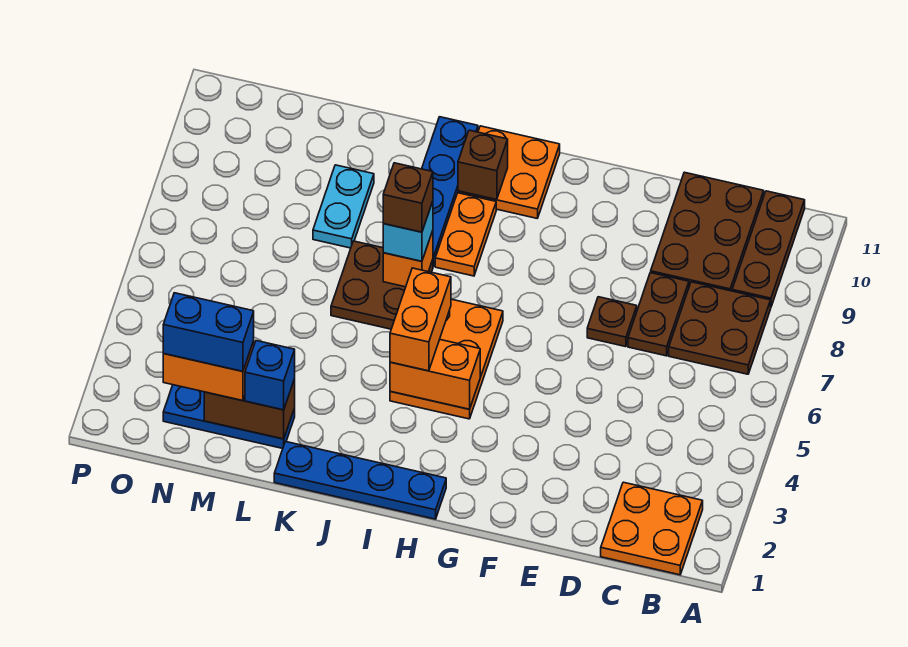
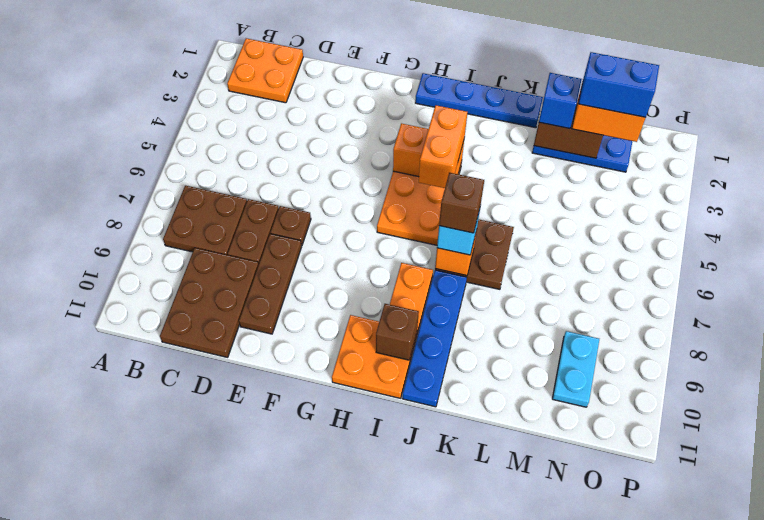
brown 1x3 plate [732,191,805,306] -> brown 1x3 plate moved to [239,234,302,334]
cyan 1x2 plate [313,165,374,248] -> cyan 1x2 plate moved to [552,331,599,407]

